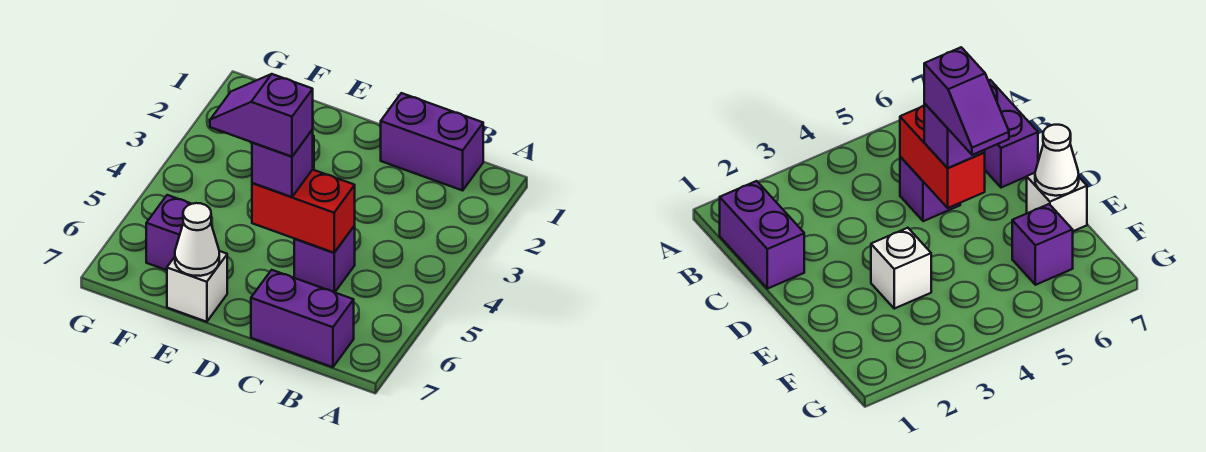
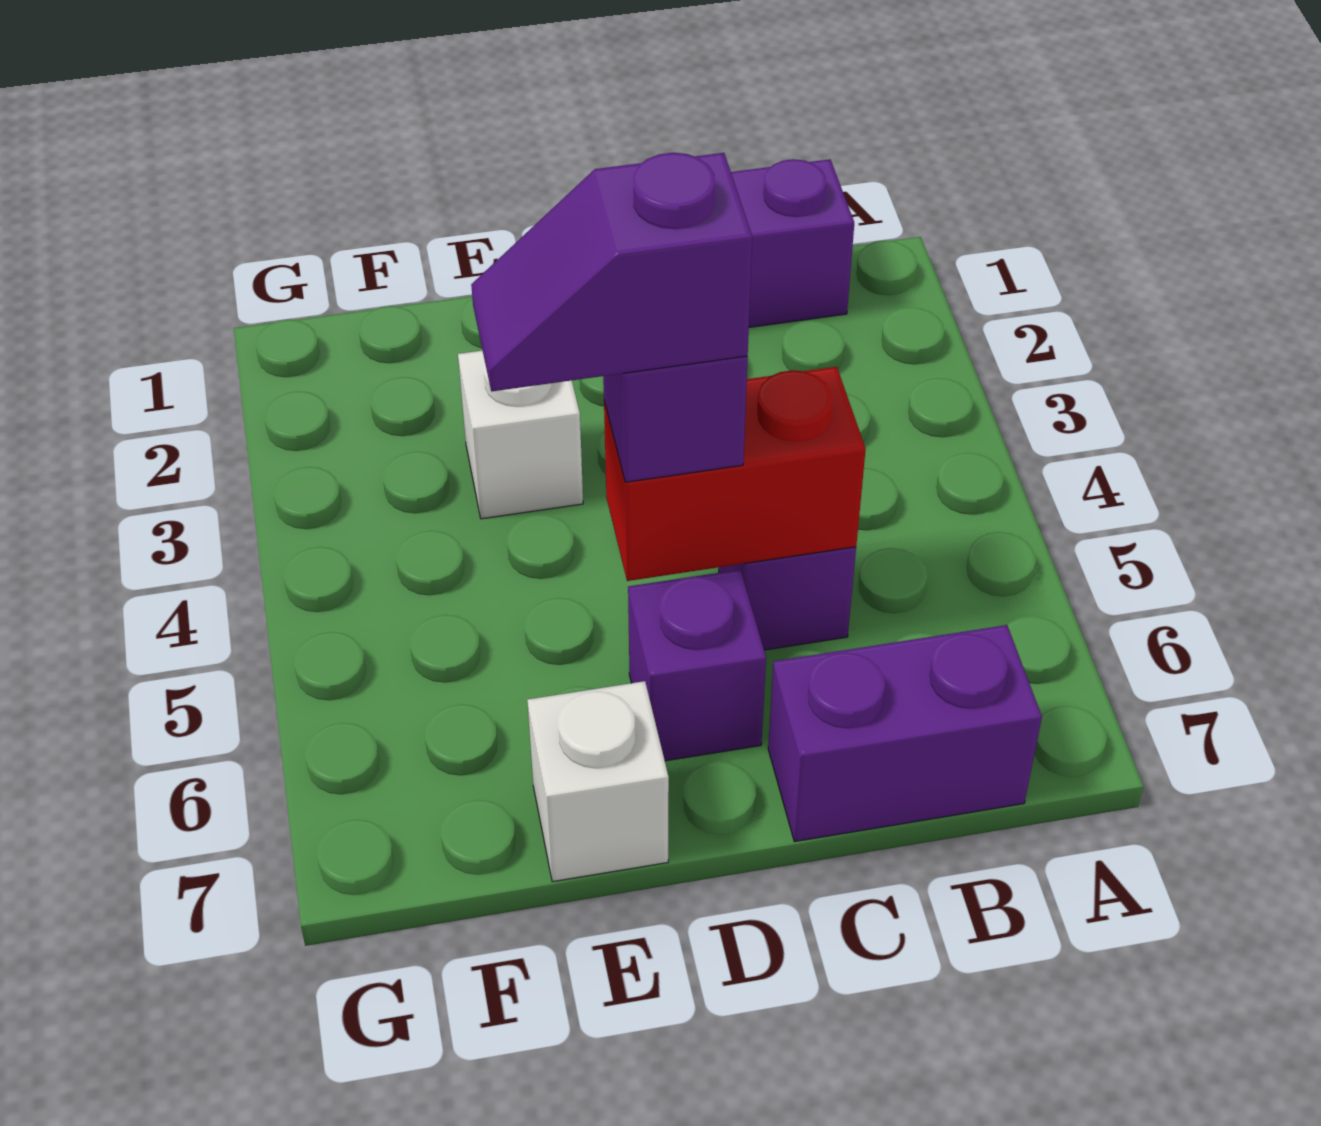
white 1x1 cone [175,203,219,276] -> none
purple 1x1 brick [146,195,191,270] -> purple 1x1 brick moved to [628,570,766,761]

